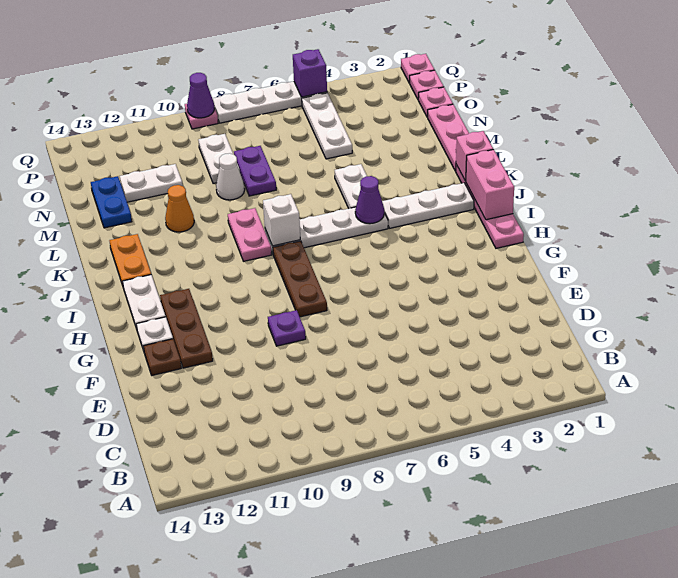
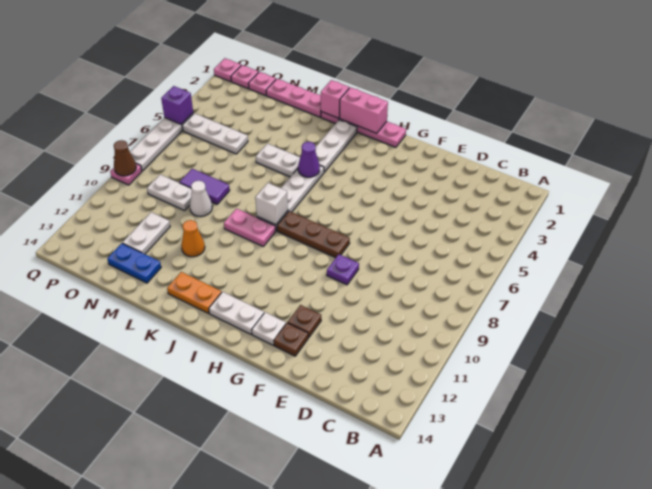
brown 1x3 plate [160,289,213,368] -> brown 1x1 plate [288,305,321,338]
purple 1x2 plate [234,146,276,196] -> purple 1x2 tile [179,169,230,204]
purple 1x1 cone [187,73,214,118] -> brown 1x1 cone [114,140,136,176]

